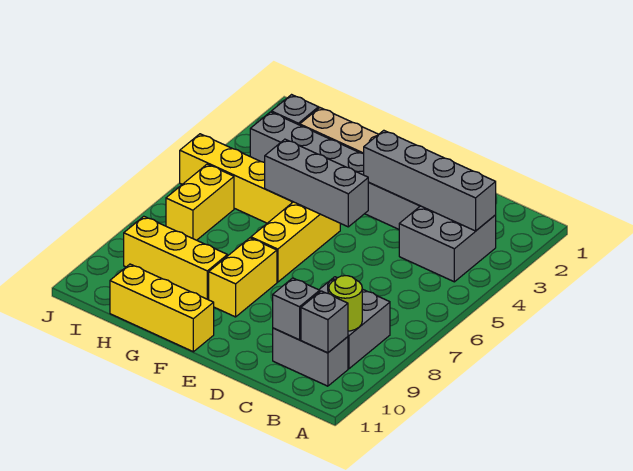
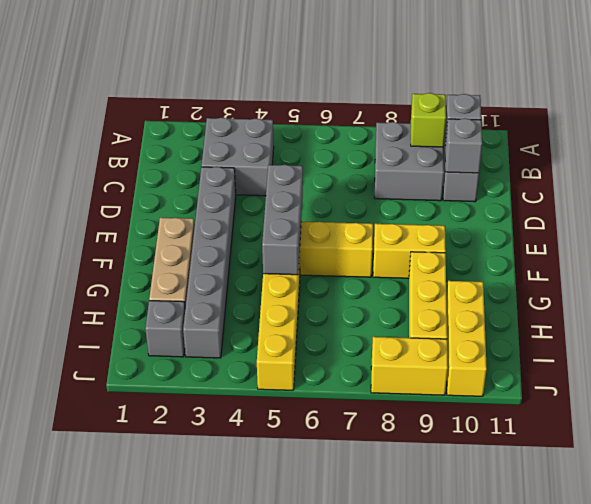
grey 1x4 brick [364,130,496,231] -> none
lime 1x1 round brick [329,276,362,331] -> lime 1x1 brick [411,93,446,147]
yellow 1x3 brick [110,264,214,352] -> yellow 1x3 brick moved to [446,281,487,396]
yellow 1x2 brick [166,164,234,240] -> yellow 1x2 brick moved to [371,337,448,395]

